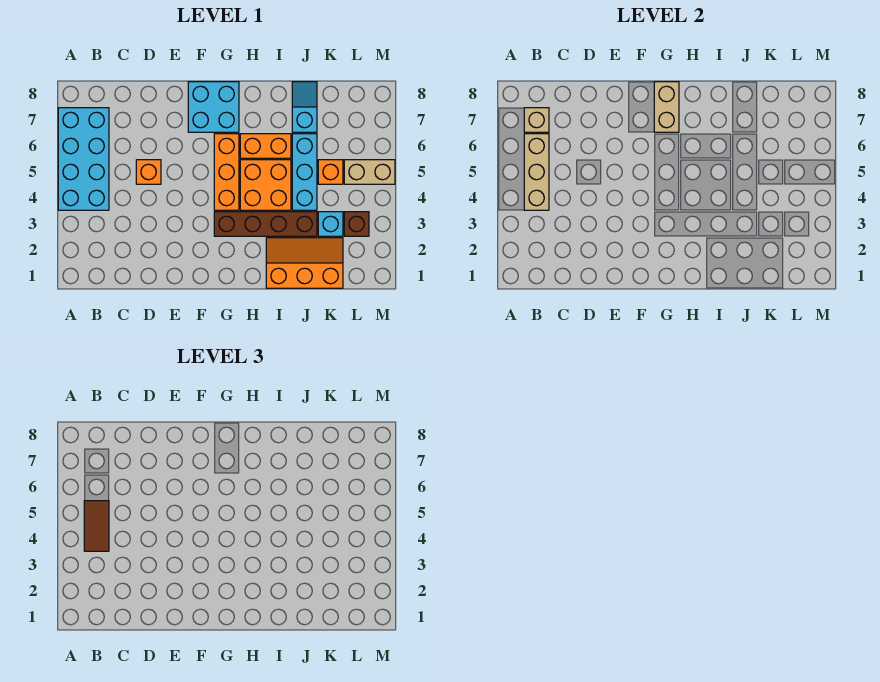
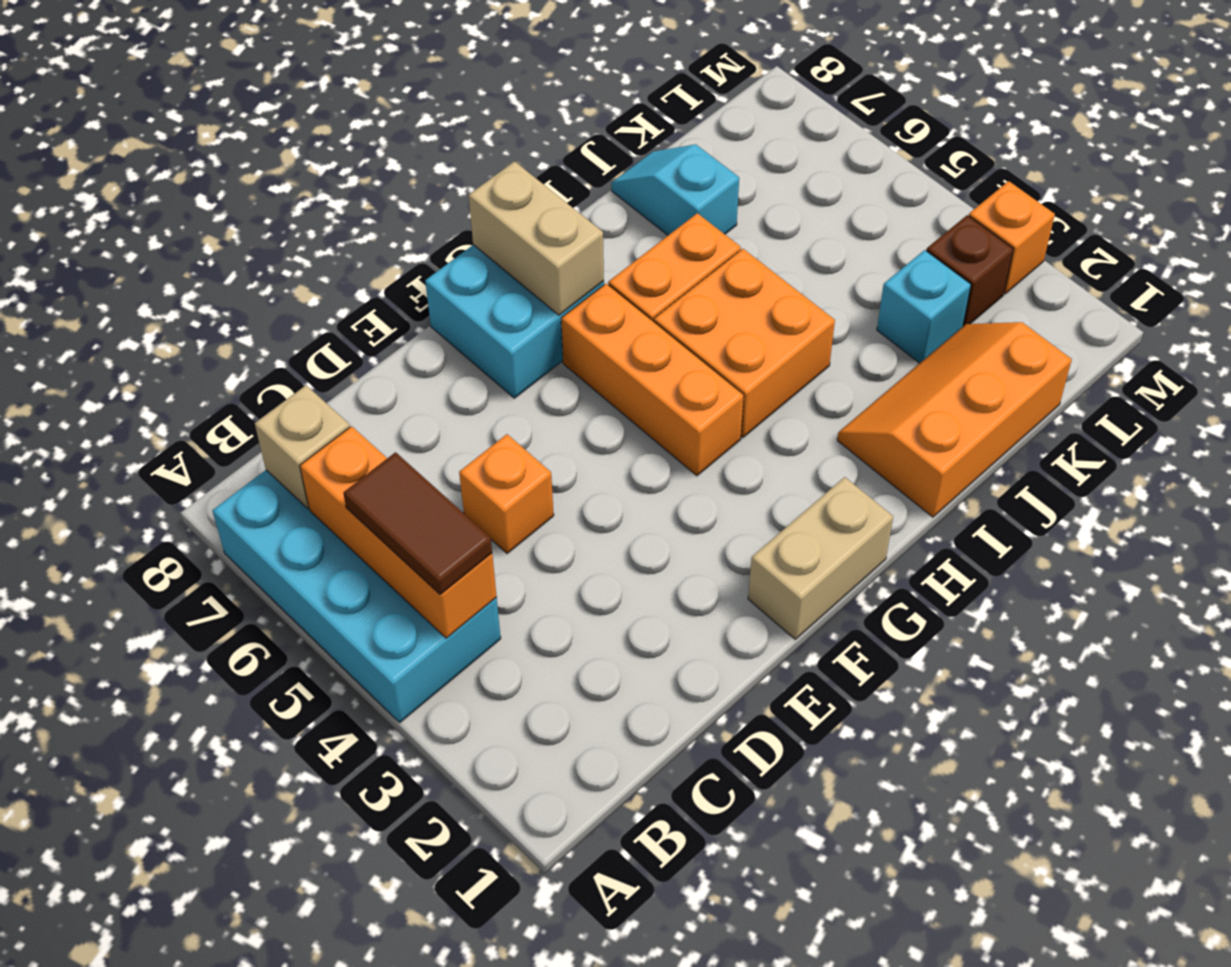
tan 1x3 brick [524,134,549,210] -> orange 1x3 brick [300,426,497,638]
brown 1x4 brick [214,212,317,236] -> none
cyan 1x3 brick [292,134,317,210] -> none
orange 1x1 brick [318,160,343,184] -> orange 1x1 brick moved to [969,181,1055,294]
tan 1x2 brick [344,160,395,184] -> tan 1x2 brick moved to [748,477,893,639]

